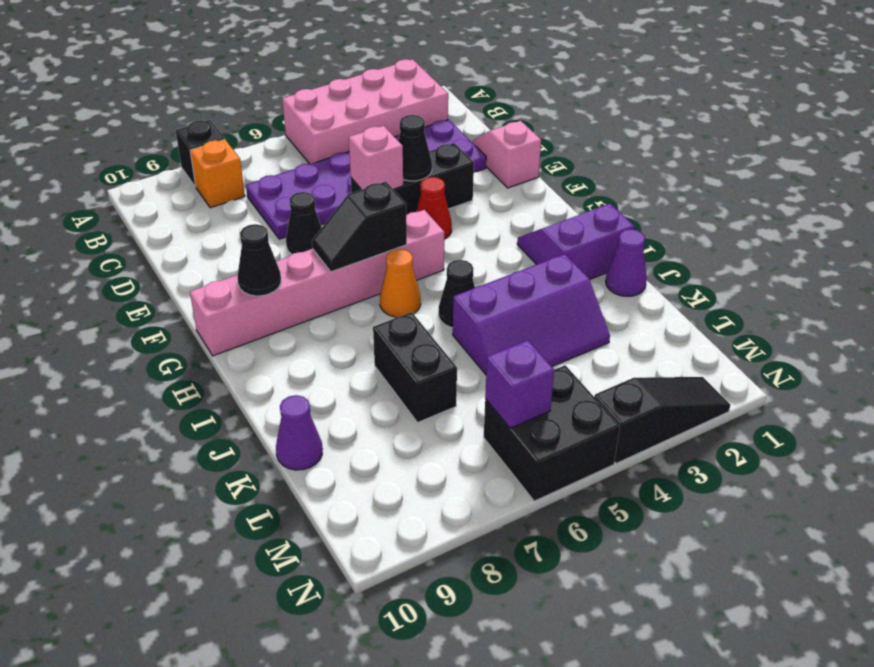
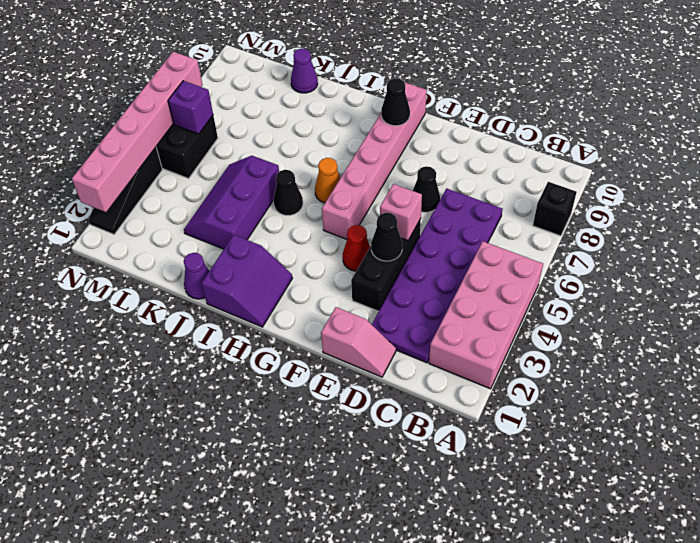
orange 1x1 brick [190,139,245,208] -> none
black 1x2 slope [312,182,407,272] -> none
black 1x2 brick [373,312,457,423] -> none
none -> pink 1x6 brick [72,52,202,212]

